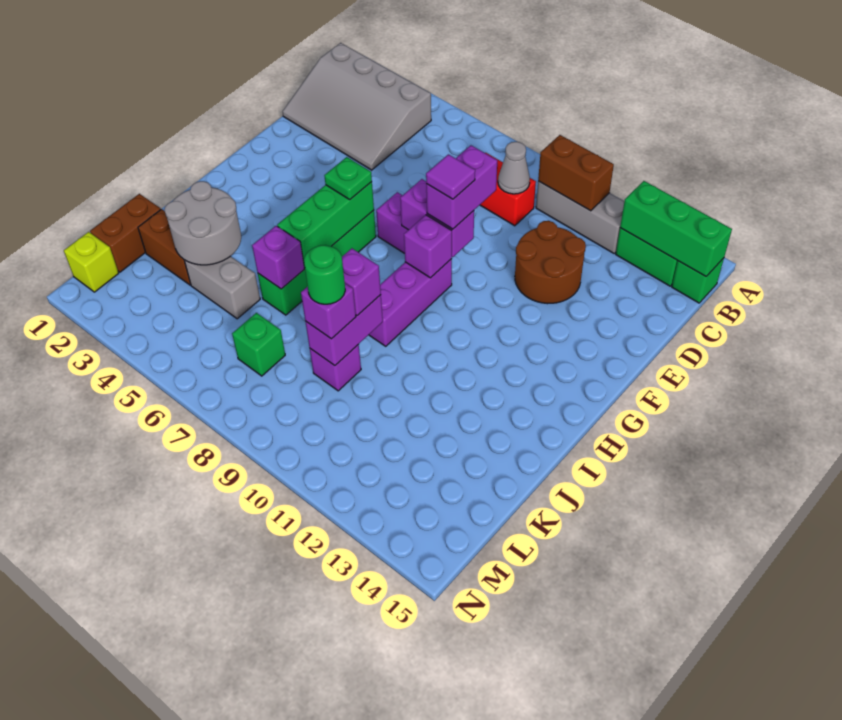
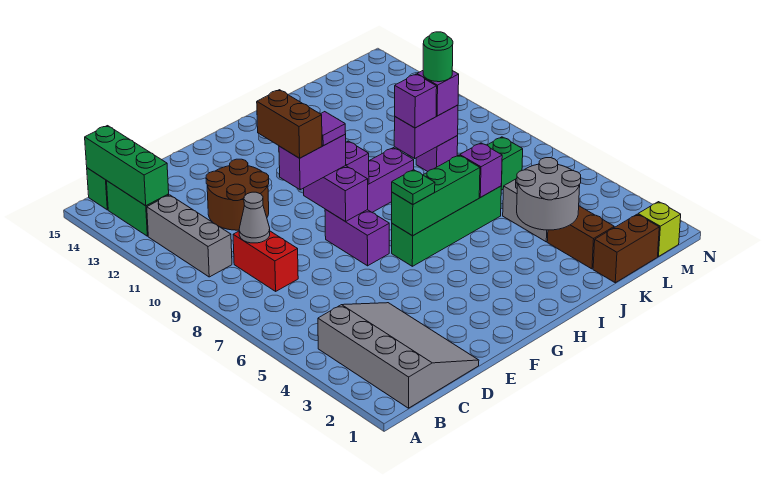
brown 1x2 brick [538,135,614,211] -> brown 1x2 brick moved to [257,90,322,158]

